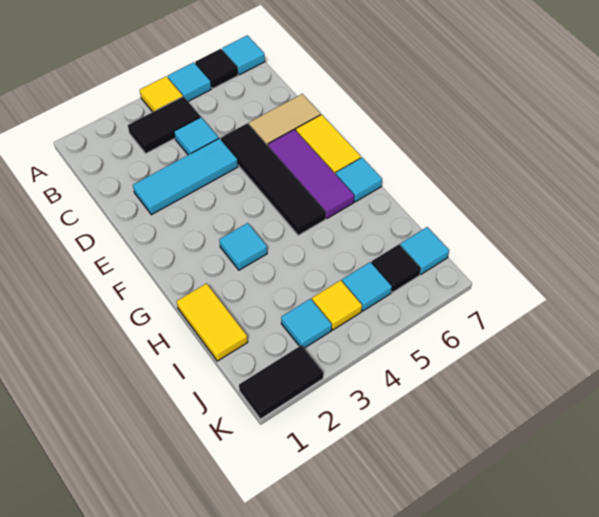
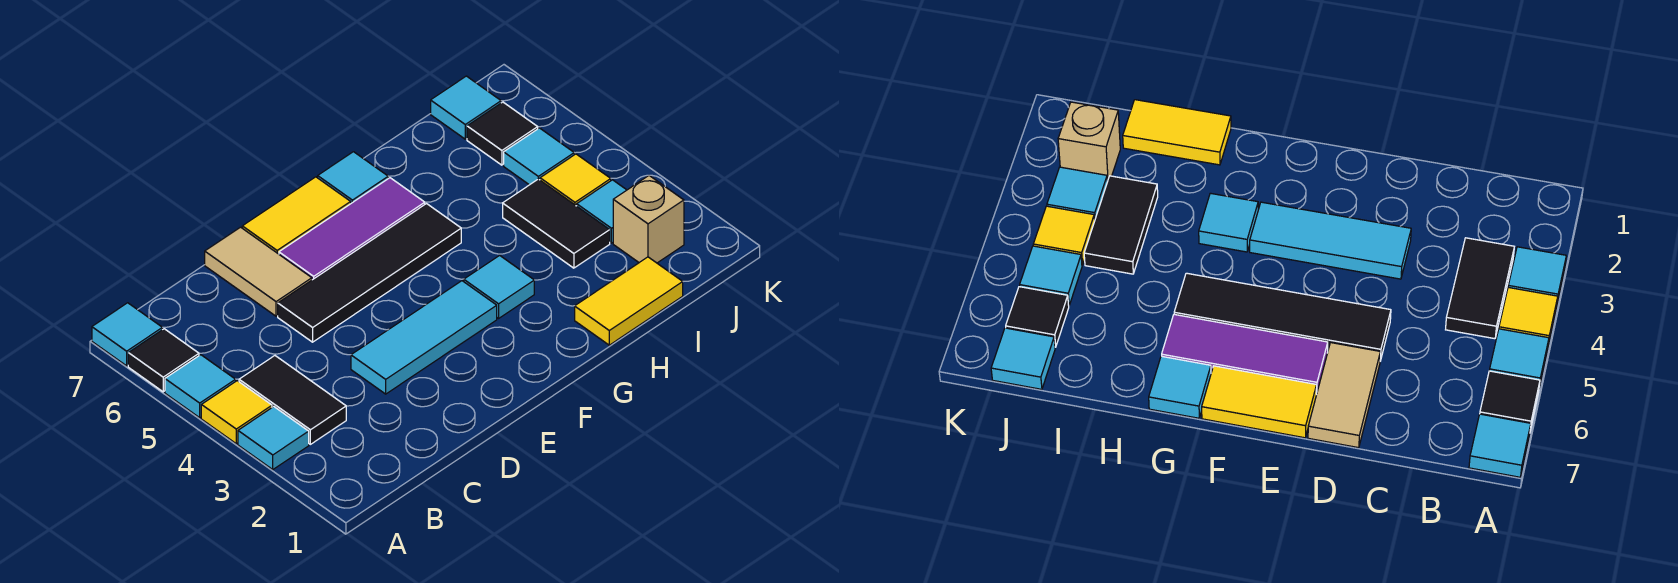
cyan 1x1 tile [174,117,219,155] -> cyan 1x1 tile moved to [238,407,309,469]
cyan 1x3 tile [133,138,238,215] -> cyan 1x3 tile turned to [351,281,497,394]
none -> tan 1x1 brick [613,175,684,263]
black 1x2 tile [239,345,323,419] -> black 1x2 tile moved to [503,179,610,268]

